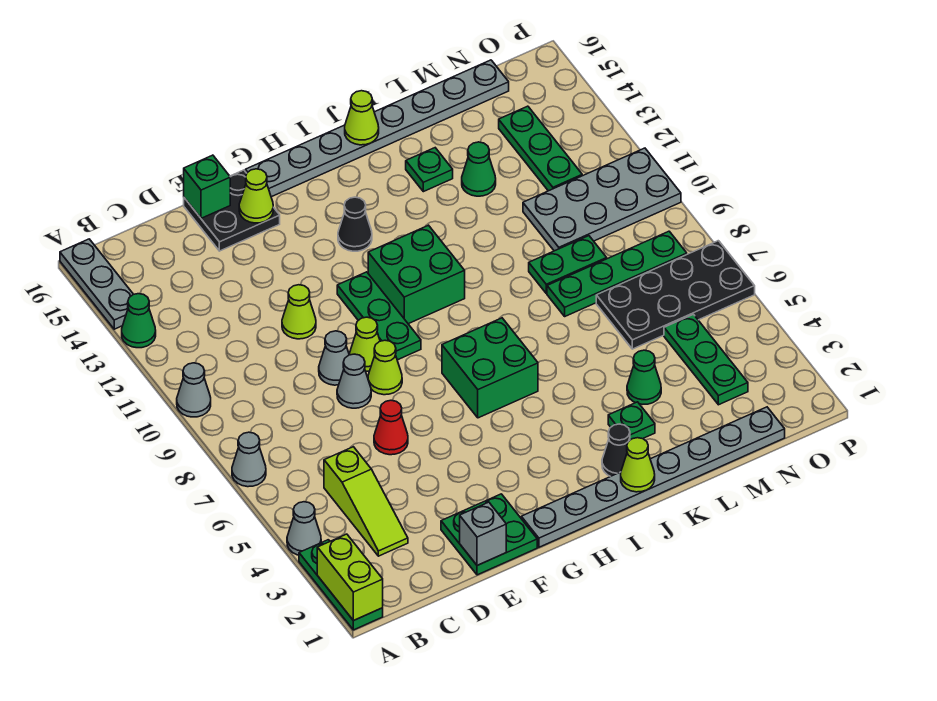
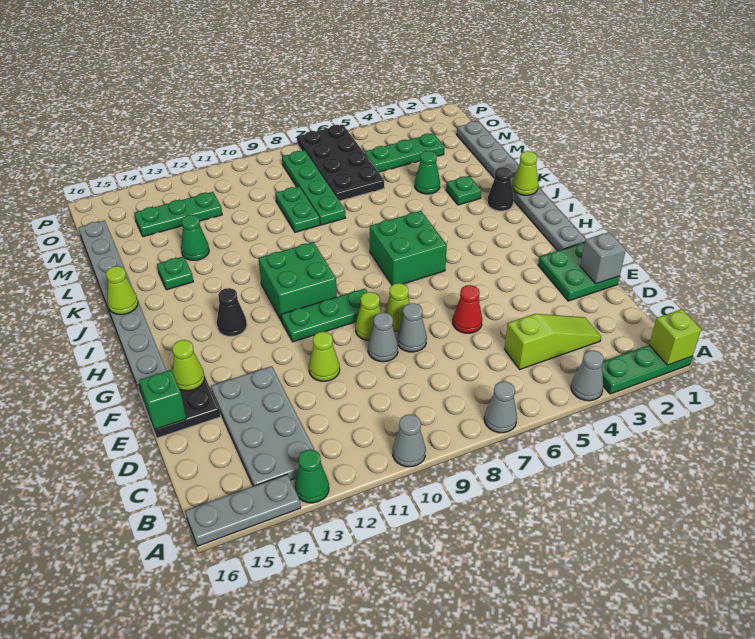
lime 1x2 brick [317,534,383,621] -> lime 1x1 brick [649,309,701,365]
grey 2x4 plate [523,148,681,251] -> grey 2x4 plate moved to [211,366,314,486]

